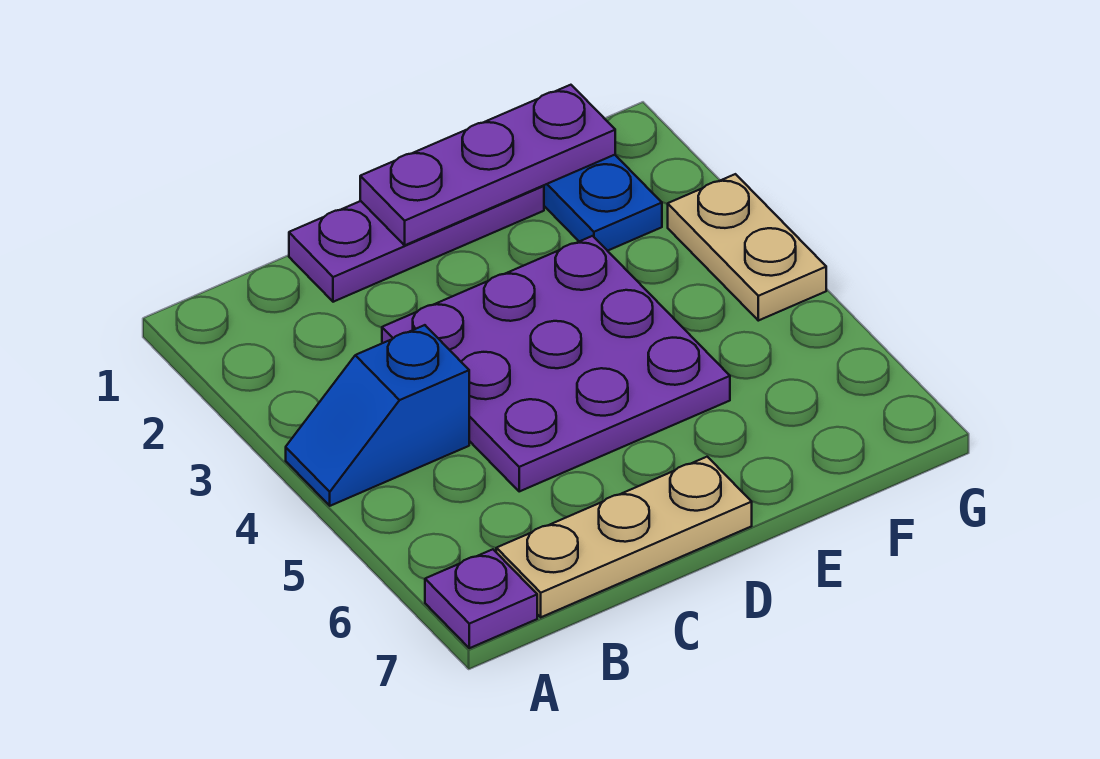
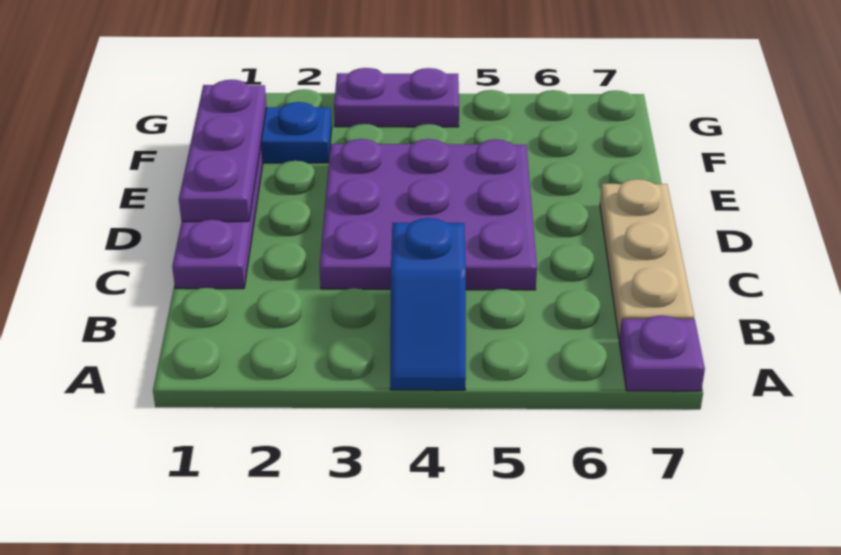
tan 1x2 plate [668,174,826,321] -> purple 1x2 plate [334,68,459,127]

